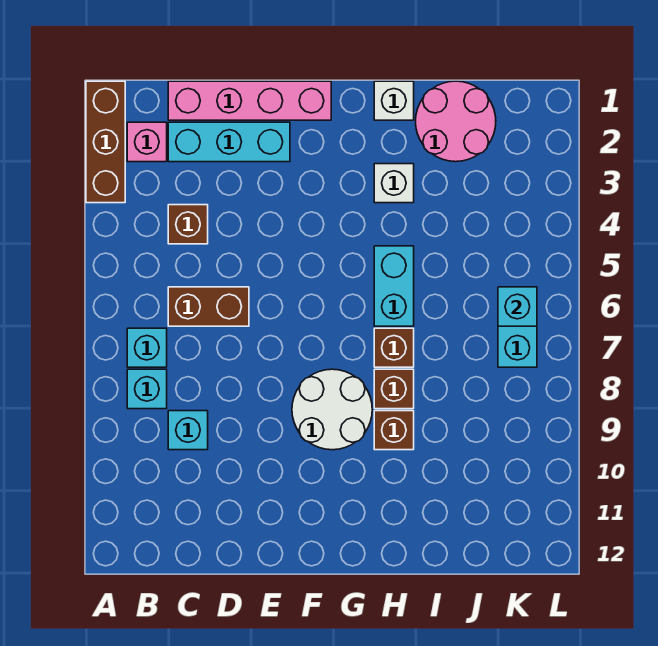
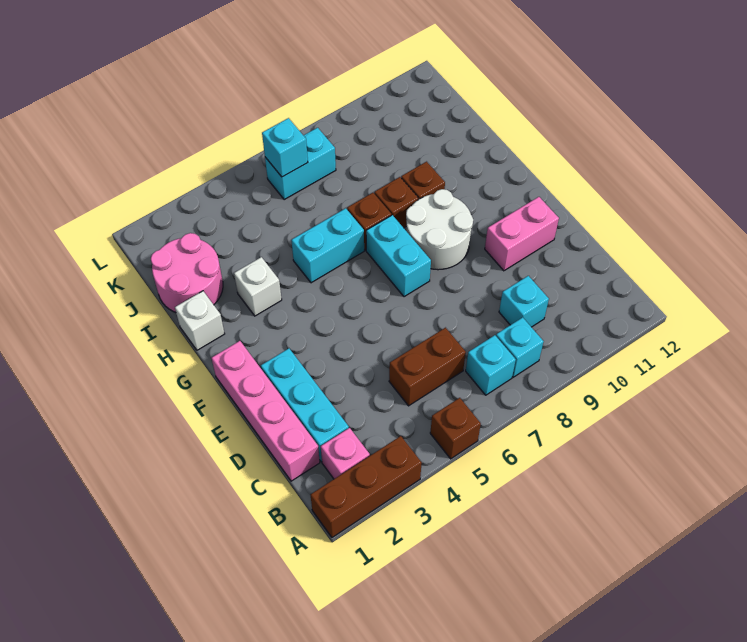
brown 1x1 brick [168,205,208,244] -> brown 1x1 brick moved to [430,398,481,459]
brown 1x2 brick [168,287,249,326] -> brown 1x2 brick turned to [389,328,466,406]
none -> pink 1x2 brick [485,197,559,271]
none -> cyan 1x2 brick [366,215,431,297]

